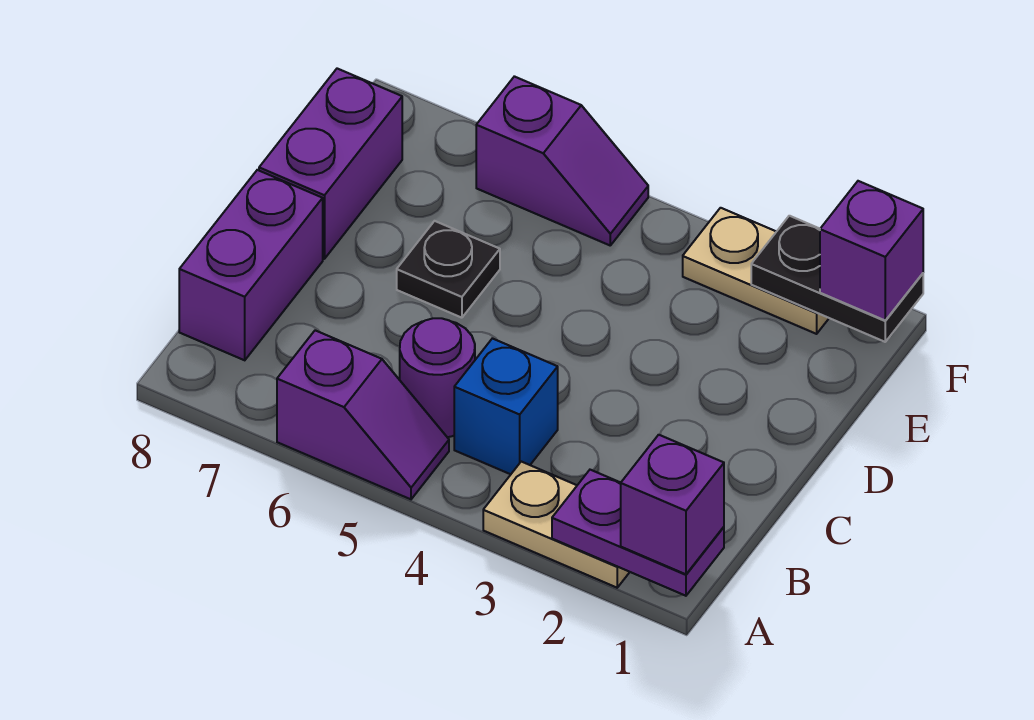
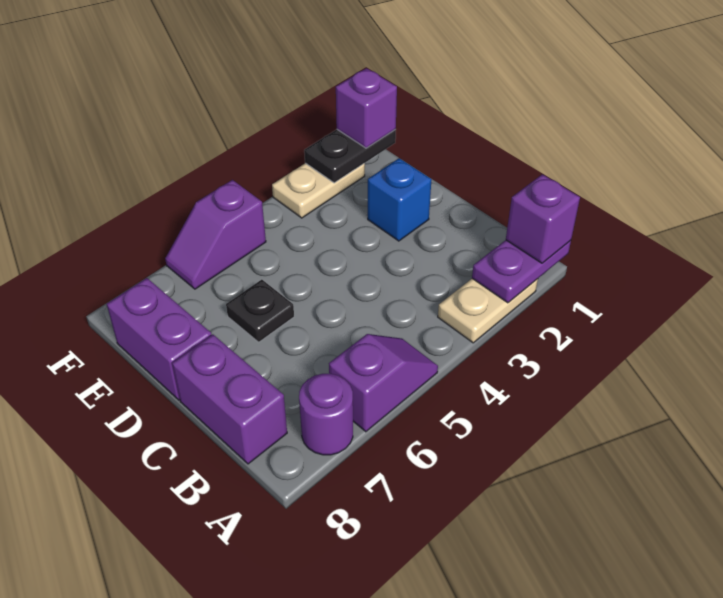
blue 1x1 brick [454,338,558,474] -> blue 1x1 brick moved to [368,158,432,241]
purple 1x1 round brick [400,318,475,437] -> purple 1x1 round brick moved to [299,374,353,455]
purple 1x2 slope [476,76,648,245] -> purple 1x2 slope turned to [165,180,266,289]

